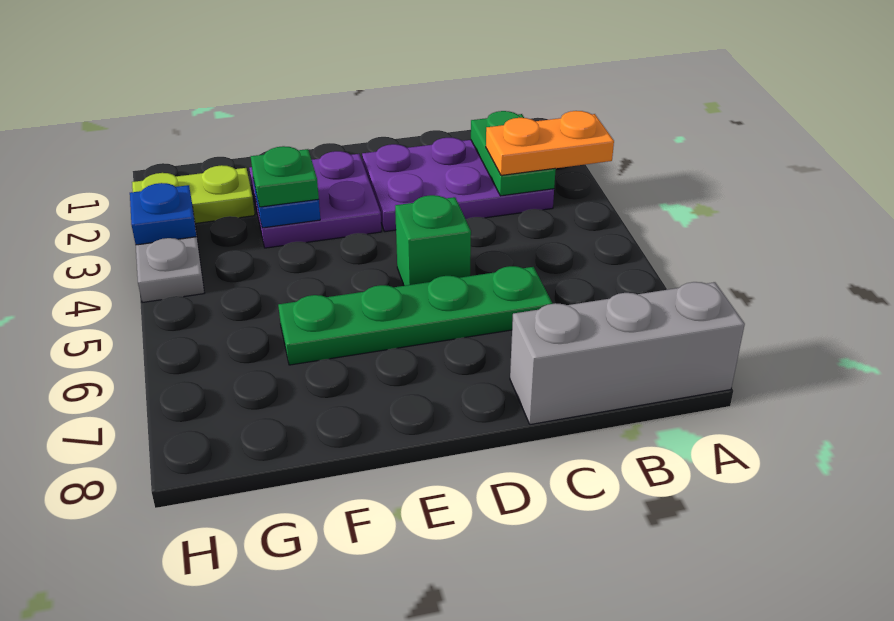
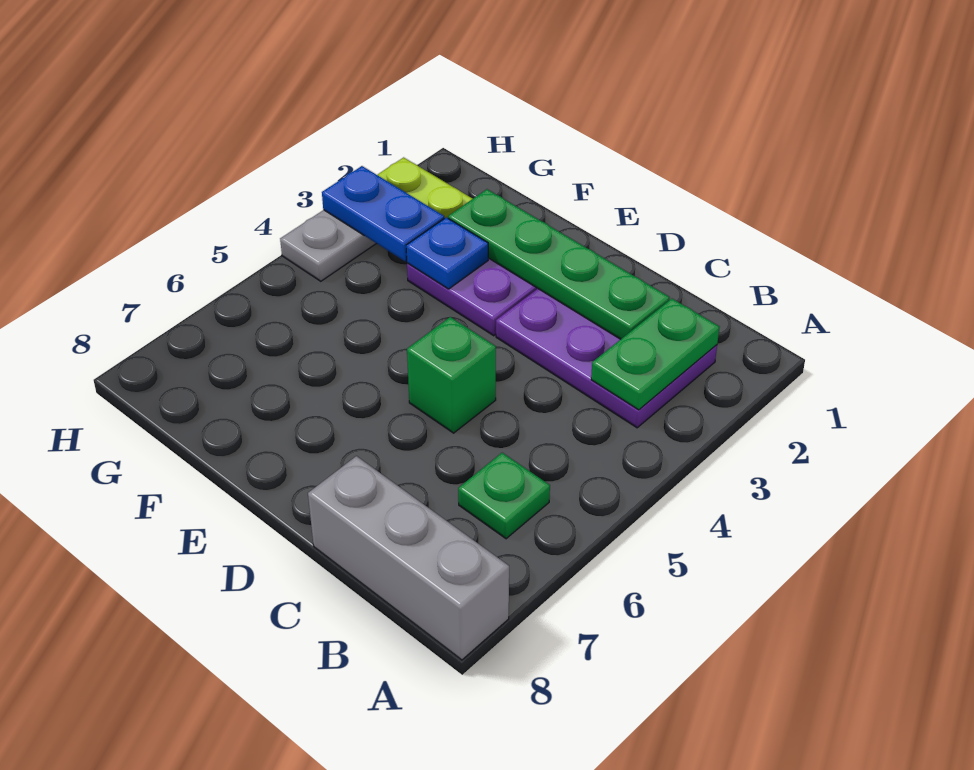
orange 1x2 plate [486,111,614,175] -> none
green 1x4 plate [278,266,553,365] -> green 1x4 plate moved to [448,189,670,339]
green 1x1 plate [251,146,319,207] -> green 1x1 plate moved to [458,453,550,539]
blue 1x1 plate [130,183,196,245] -> blue 1x2 plate [322,166,444,261]

